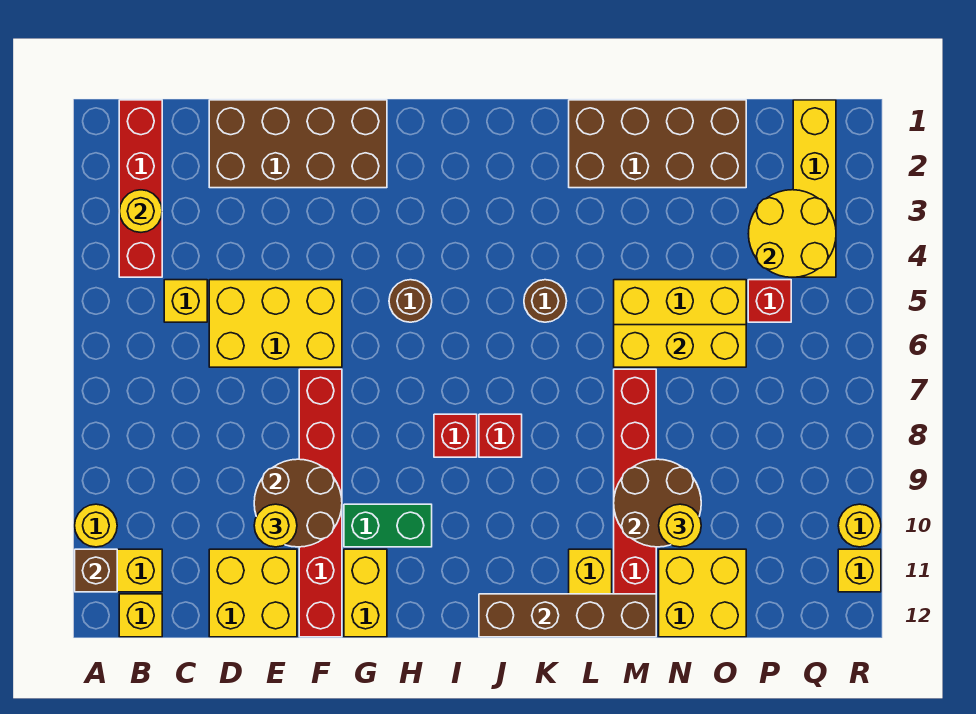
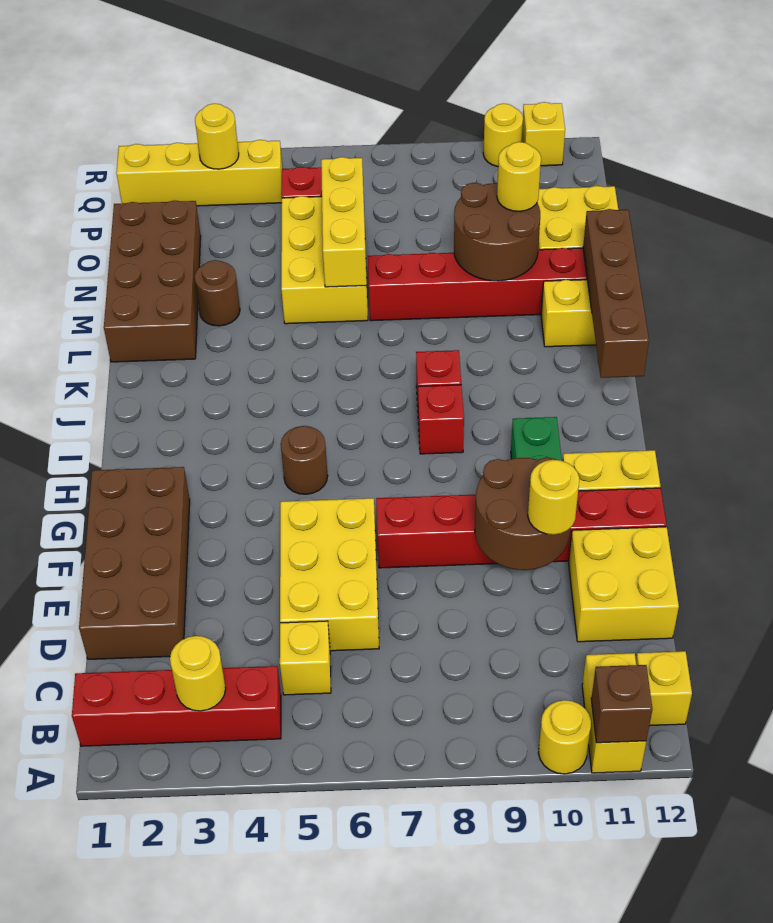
brown 1x1 round brick [524,280,567,322] -> brown 1x1 round brick moved to [195,260,240,326]
yellow 2x2 round brick [748,190,836,277] -> yellow 1x1 round brick [195,103,239,169]

